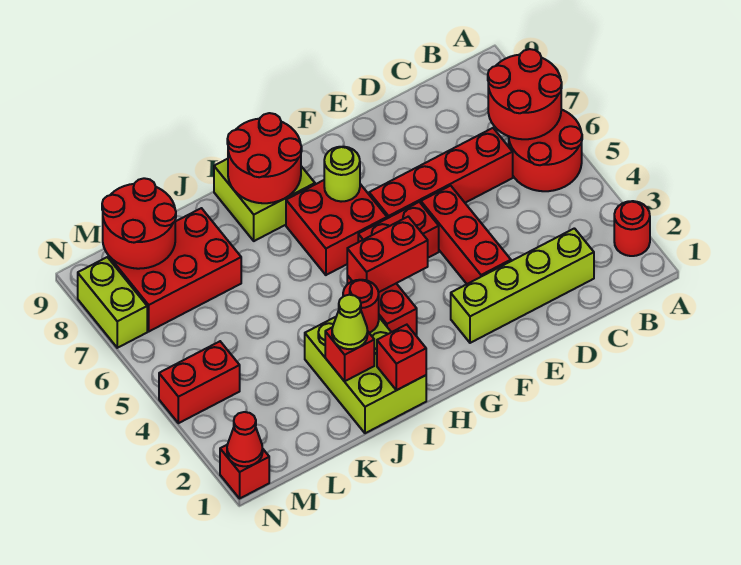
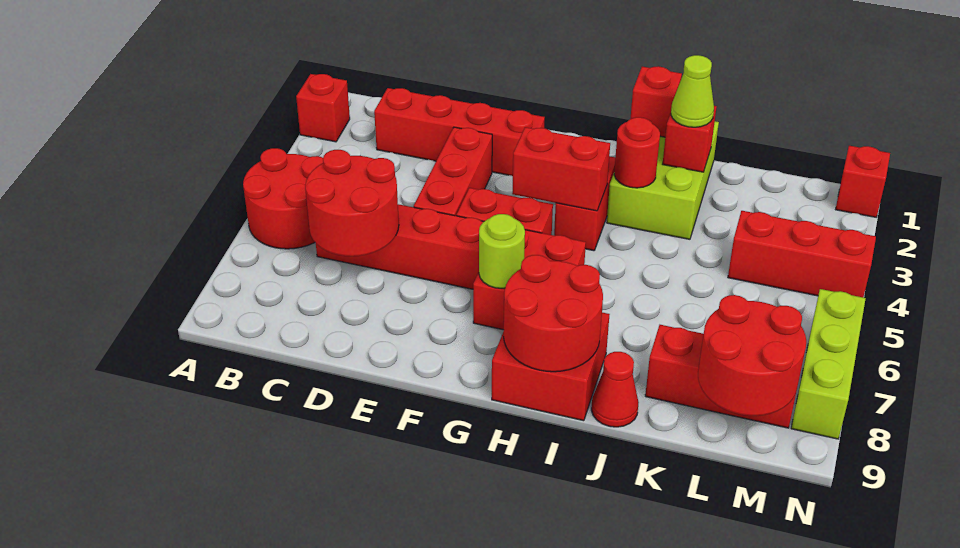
red 1x1 round brick [614,201,650,256] -> red 1x1 brick [296,74,350,142]
red 2x2 round brick [488,49,562,139] -> red 2x2 round brick moved to [305,150,399,256]
lime 1x4 brick [451,228,594,343] -> red 1x4 brick [374,88,545,176]
lime 2x2 brick [214,159,315,241] -> red 2x2 brick [492,312,610,421]
red 2x3 brick [109,208,241,331] -> red 1x3 brick [645,325,796,428]
red 1x2 brick [159,341,240,423] -> red 1x3 brick [728,211,876,297]
red 1x1 cone [227,412,263,466] -> red 1x1 cone moved to [591,352,639,427]
lime 1x2 brick [78,257,147,348] -> lime 1x3 brick [791,289,866,439]

